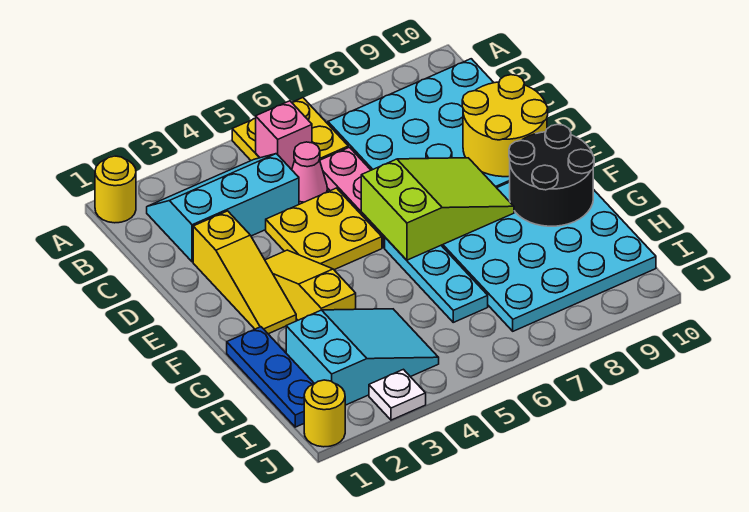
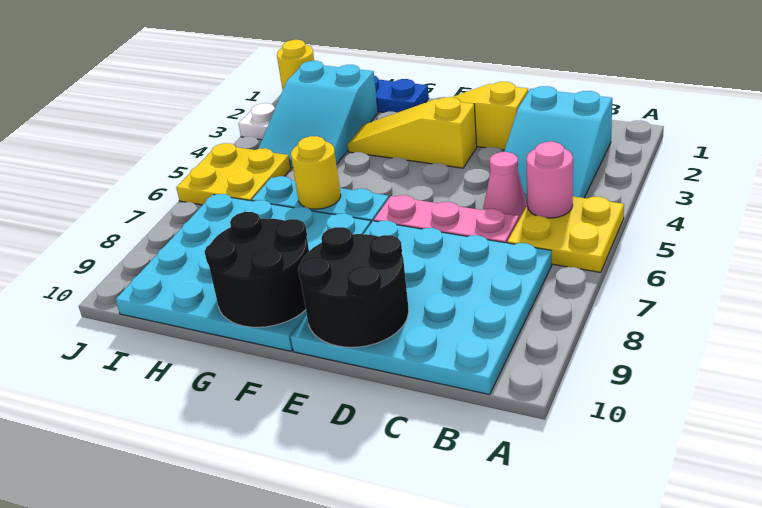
yellow 1x1 round brick [95,156,136,223] -> yellow 1x1 round brick moved to [291,136,341,209]
cyan 2x3 slope [147,154,299,262] -> cyan 2x3 slope turned to [504,86,612,202]
pink 1x1 brick [256,101,312,170] -> pink 1x1 round brick [526,142,573,218]
yellow 2x2 plate [266,188,382,270] -> yellow 2x2 plate moved to [176,143,291,205]
yellow 2x2 round brick [462,75,548,177] -> black 2x2 round brick [298,227,409,347]
yellow 1x3 slope [265,250,356,320] -> yellow 1x3 slope turned to [348,97,477,168]
lime 2x3 slope [361,158,514,260] -> none

